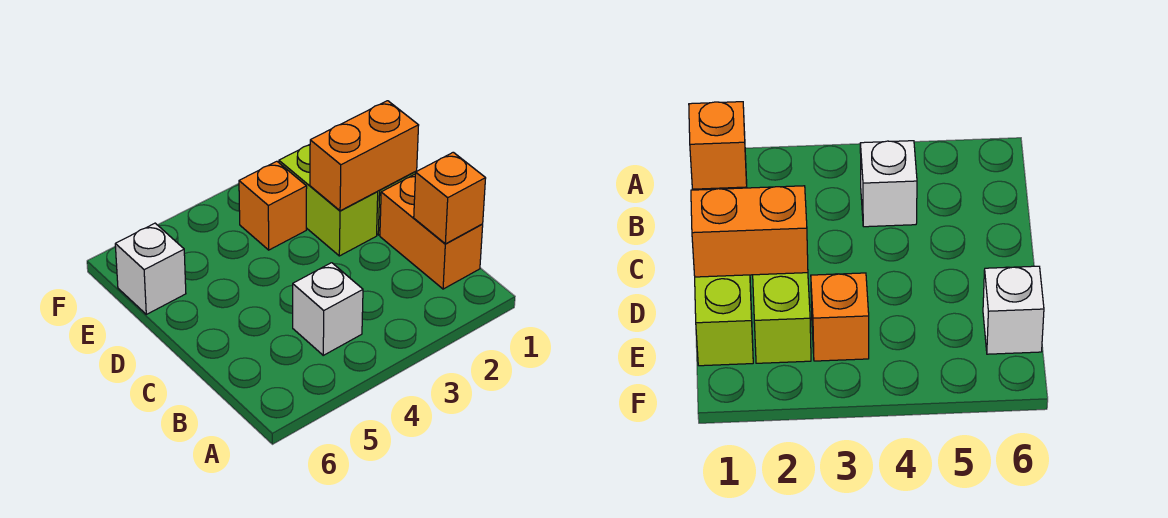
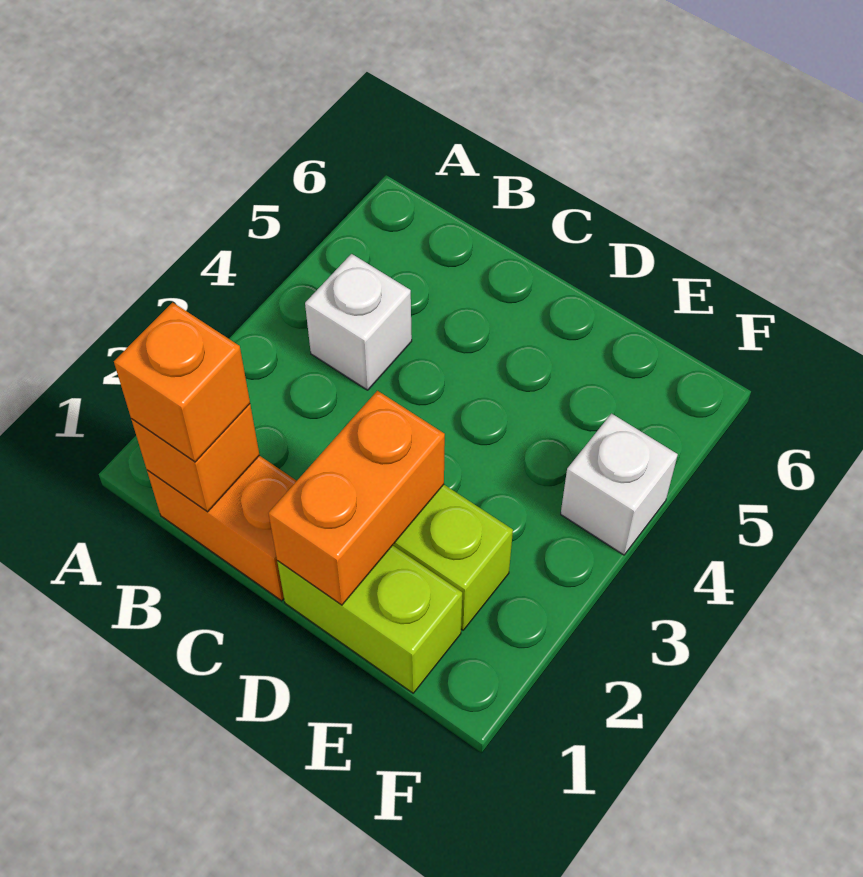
orange 1x1 brick [239,161,307,250] -> orange 1x1 brick moved to [114,302,250,462]
white 1x1 brick [115,223,186,314] -> white 1x1 brick moved to [561,414,678,555]

